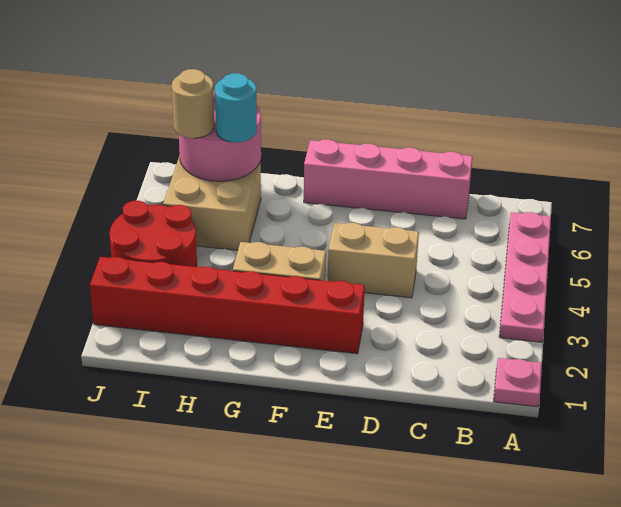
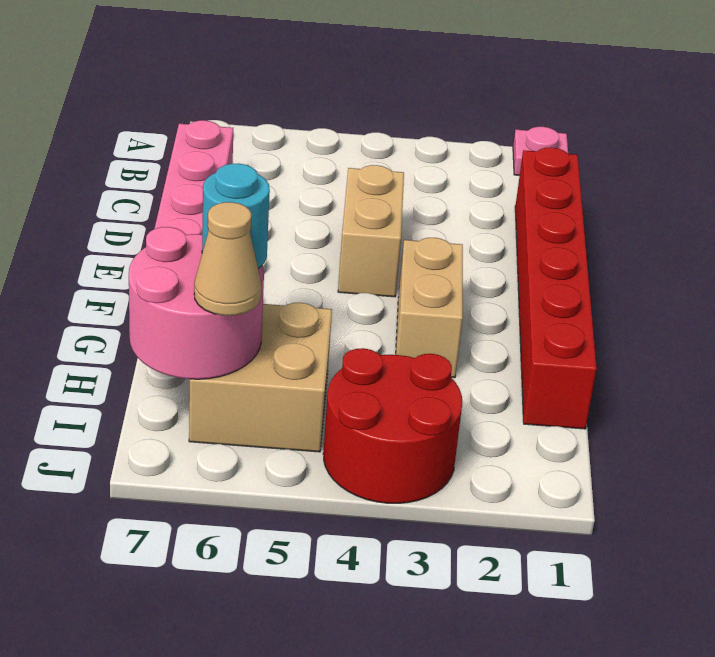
pink 1x4 plate [499,212,551,342] -> none
red 1x6 brick [90,257,365,354] -> red 1x6 brick moved to [515,147,597,429]
tan 1x1 round brick [172,69,214,138] -> tan 1x1 cone [194,202,261,316]

